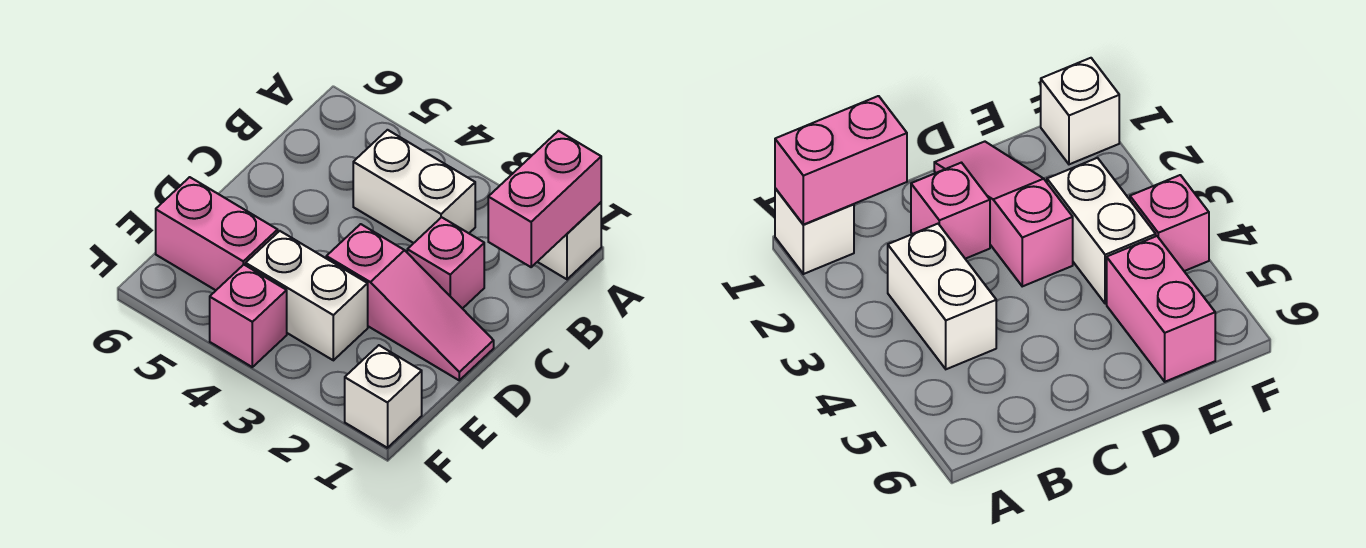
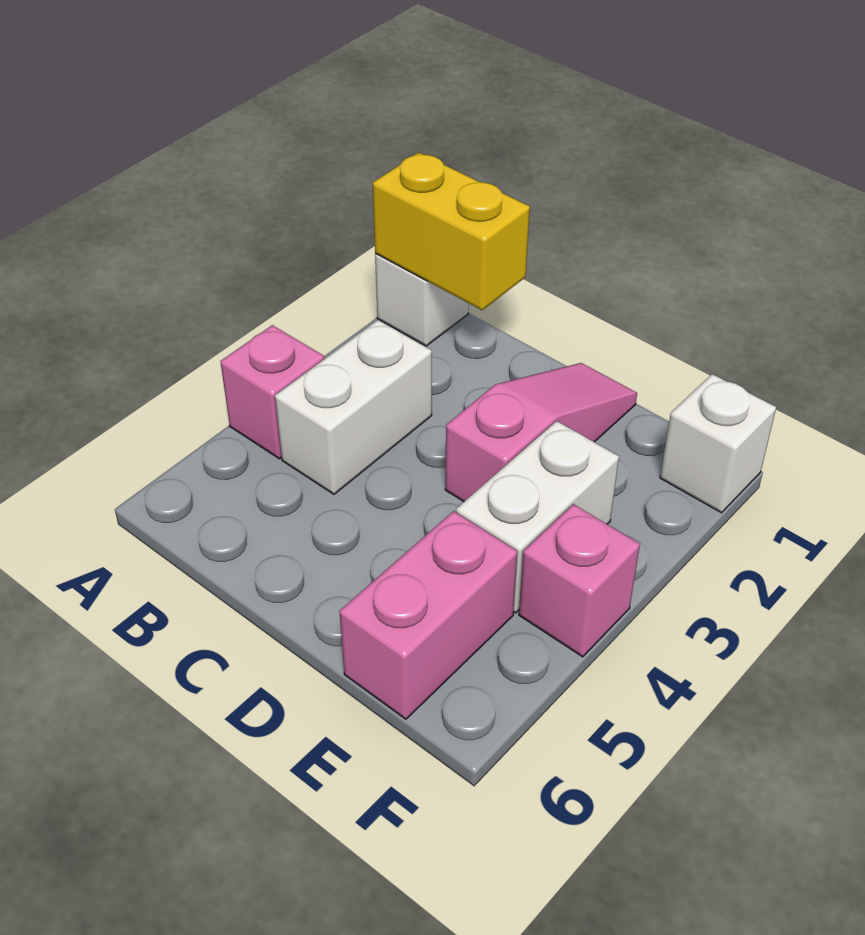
pink 1x2 brick [488,131,601,267] -> yellow 1x2 brick [373,152,530,310]
pink 1x1 brick [407,217,484,309] -> pink 1x1 brick moved to [220,325,324,459]

